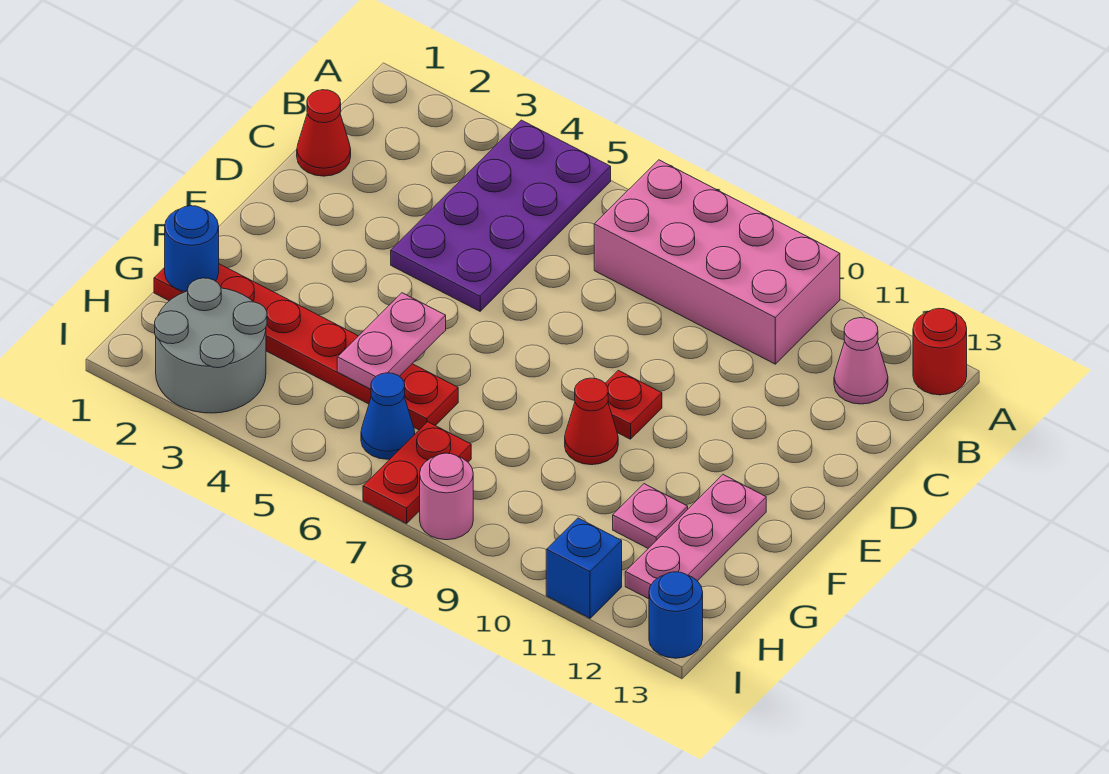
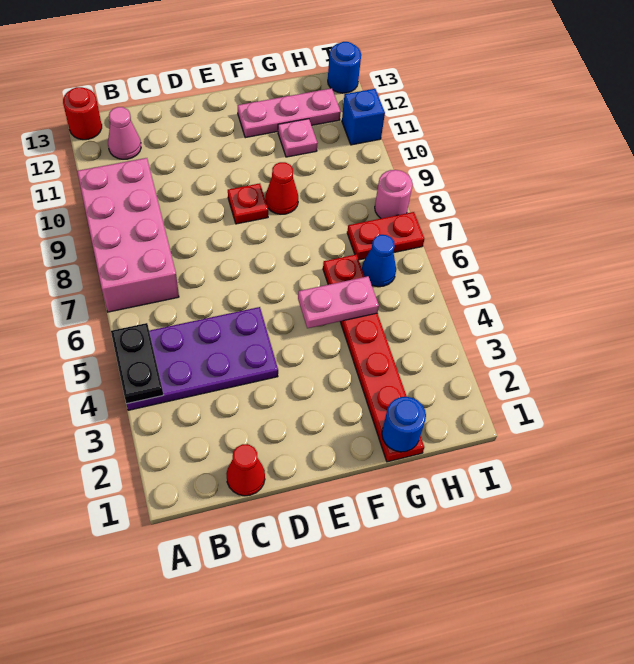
none -> black 1x2 plate [111,323,163,404]
grey 2x2 round brick [155,278,267,413] -> none

